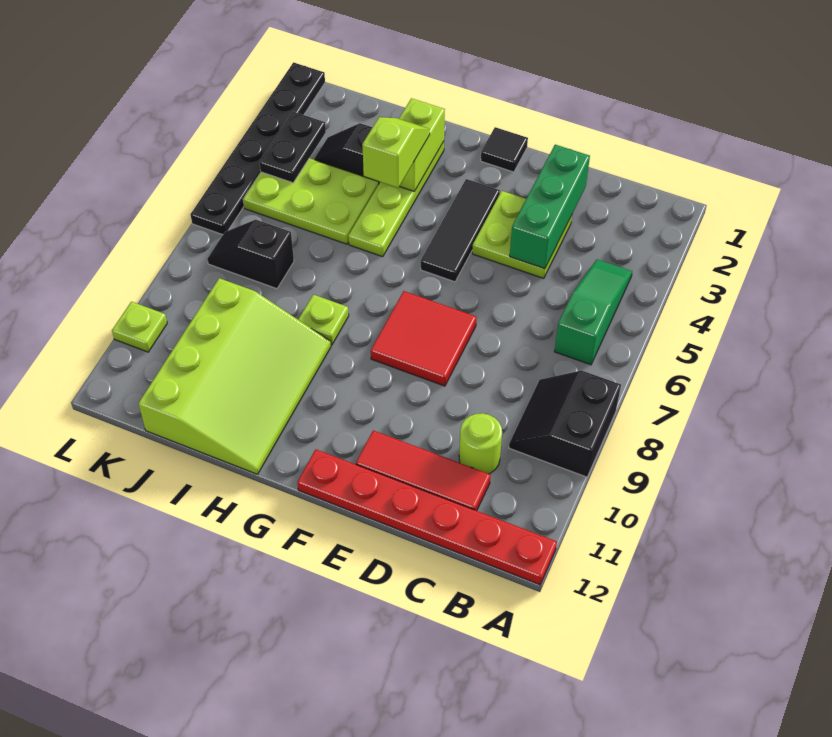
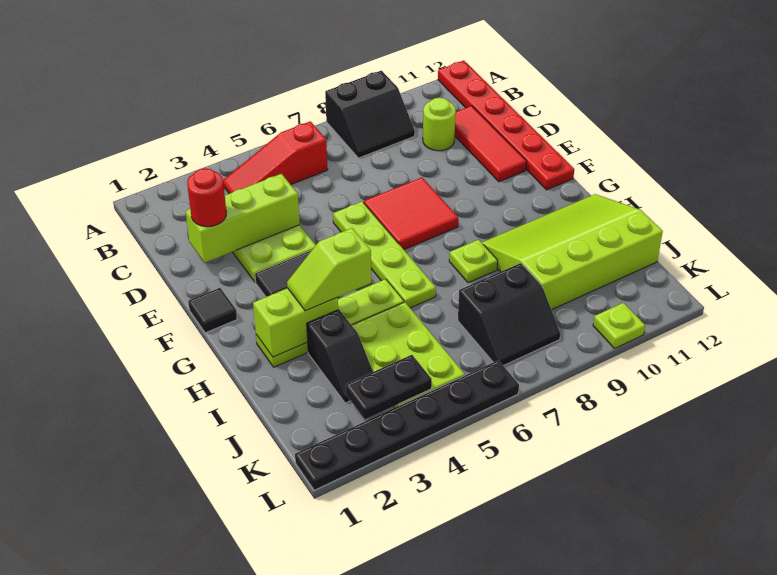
green 1x3 slope [555,259,632,365] -> red 1x3 slope [223,121,328,194]
green 1x3 brick [510,145,590,269] -> lime 1x3 brick [186,174,300,263]
none -> red 1x1 round brick [187,168,226,227]
none -> lime 1x4 plate [333,202,436,308]
black 1x2 slope [207,220,294,289] -> black 2x2 slope [458,263,560,366]

